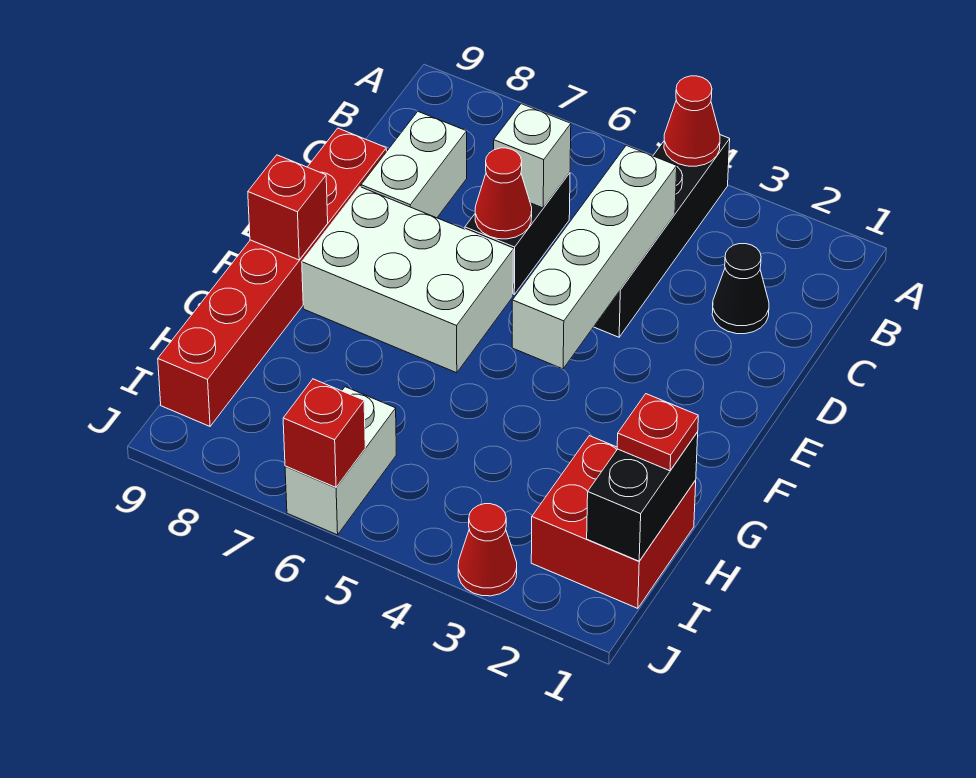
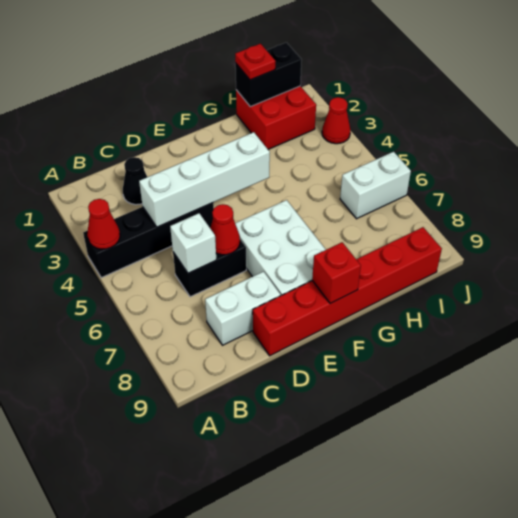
red 1x1 brick [283,379,365,487] -> none

